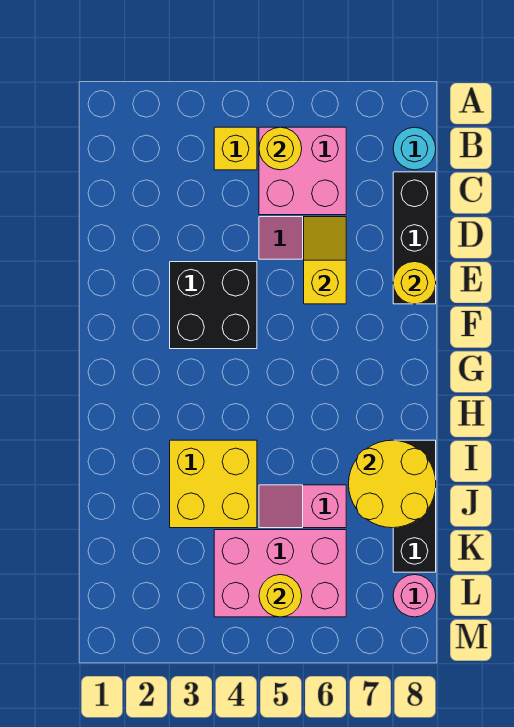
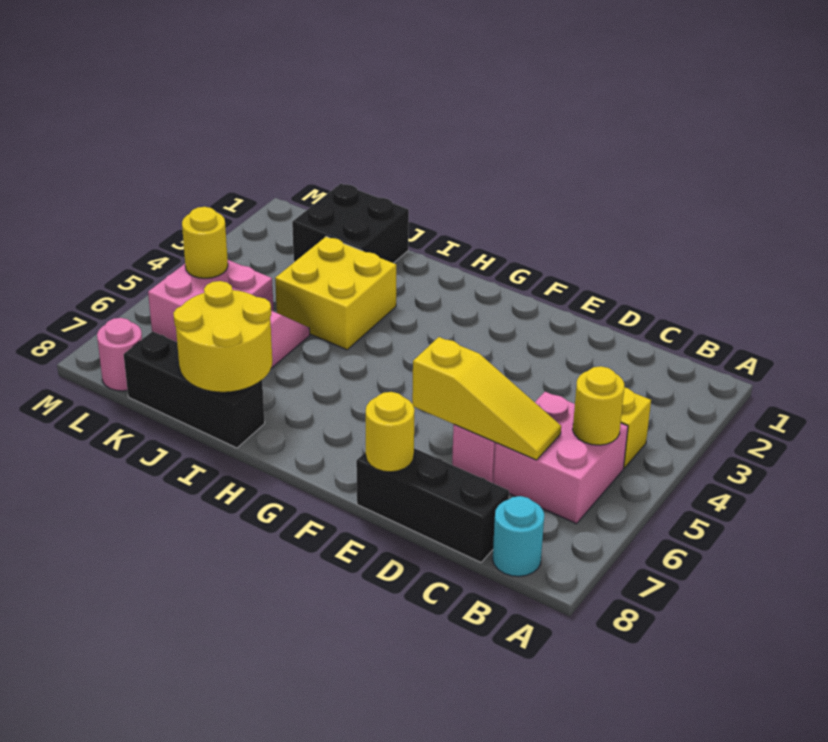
yellow 1x2 slope [304,217,346,304] -> yellow 1x3 slope [412,337,561,460]
black 2x2 brick [170,262,257,349] -> black 2x2 brick moved to [292,184,409,263]
pink 2x3 brick [214,530,346,617] -> pink 2x2 brick [148,260,274,342]

